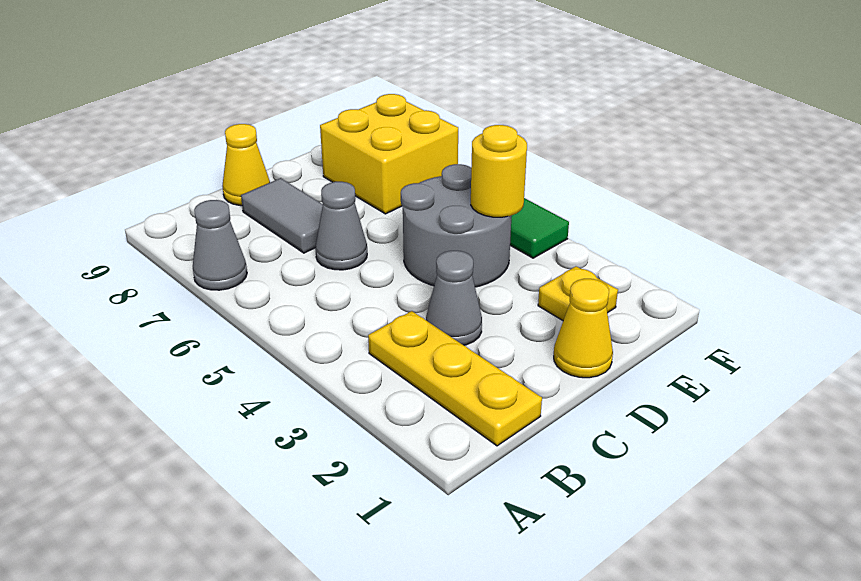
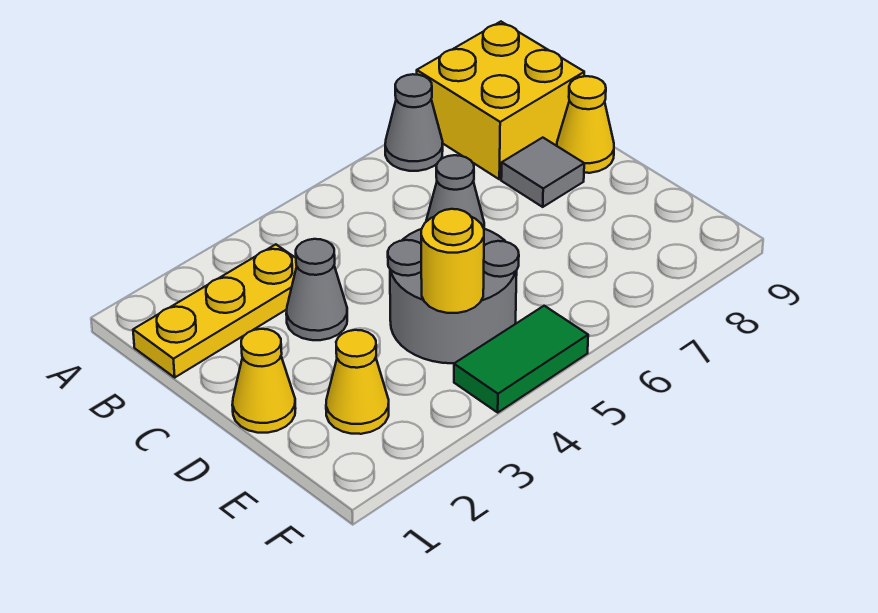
grey 1x2 tile [241,178,323,253] -> grey 1x1 tile [501,138,584,207]
yellow 1x1 plate [538,266,618,320] -> yellow 1x1 cone [326,330,389,434]
yellow 2x2 brick [320,94,458,214] -> yellow 2x2 brick moved to [417,22,584,179]

